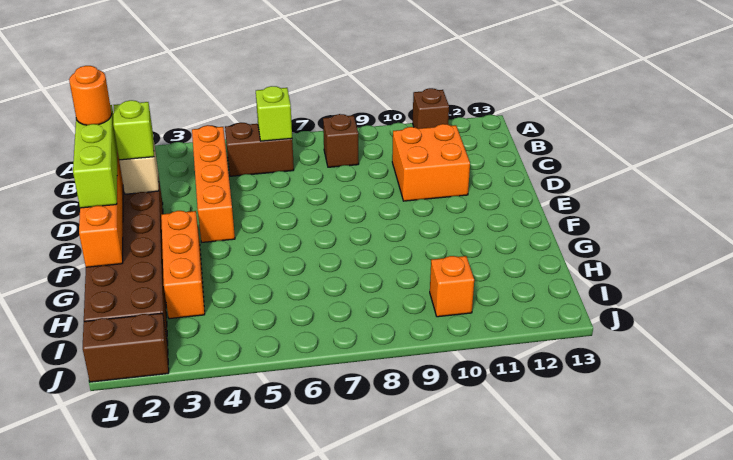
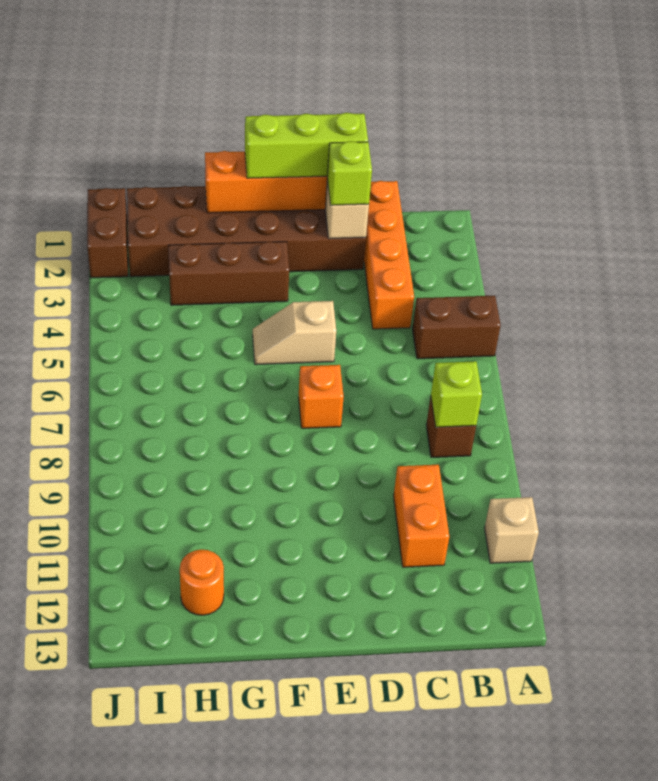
brown 1x1 brick [413,88,449,129] -> tan 1x1 brick [485,497,539,563]
orange 1x4 brick [192,125,235,242] -> orange 1x4 brick turned to [364,181,414,329]
brown 1x2 brick [225,123,294,176] -> brown 1x2 brick turned to [413,296,501,359]
lime 1x1 brick [256,86,292,141] -> lime 1x1 brick moved to [431,361,482,427]
orange 2x2 brick [392,124,470,201] -> orange 1x2 brick [394,465,449,567]
orange 1x1 round brick [69,66,112,125] -> orange 1x1 round brick moved to [180,550,224,615]
none -> tan 1x2 slope [253,301,336,365]
orange 1x3 brick [161,211,205,319] -> brown 1x3 brick [168,242,289,305]
orange 1x1 brick [430,256,474,317] -> orange 1x1 brick moved to [299,365,344,428]

